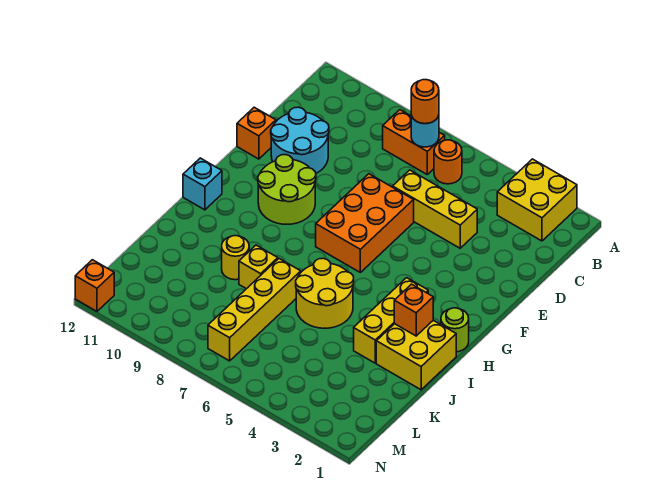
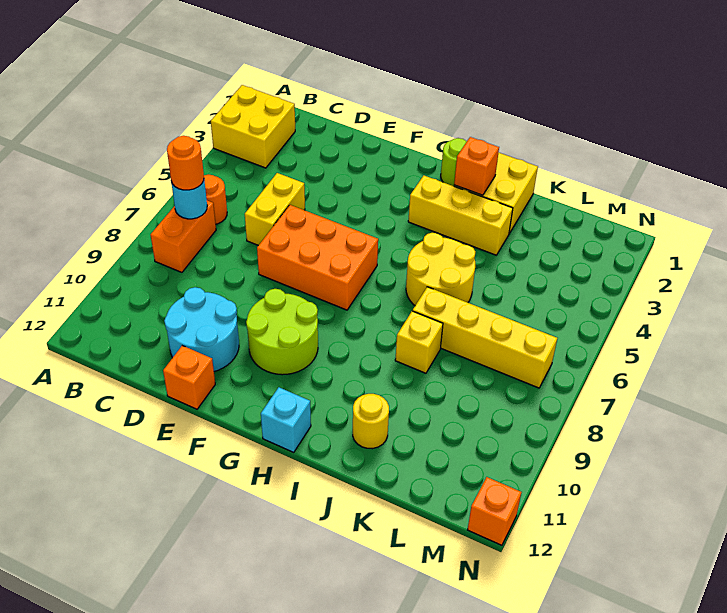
yellow 1x3 brick [393,170,477,248] -> yellow 1x2 brick [245,173,305,245]
yellow 1x1 round brick [222,236,249,280] -> yellow 1x1 round brick moved to [353,394,389,449]

